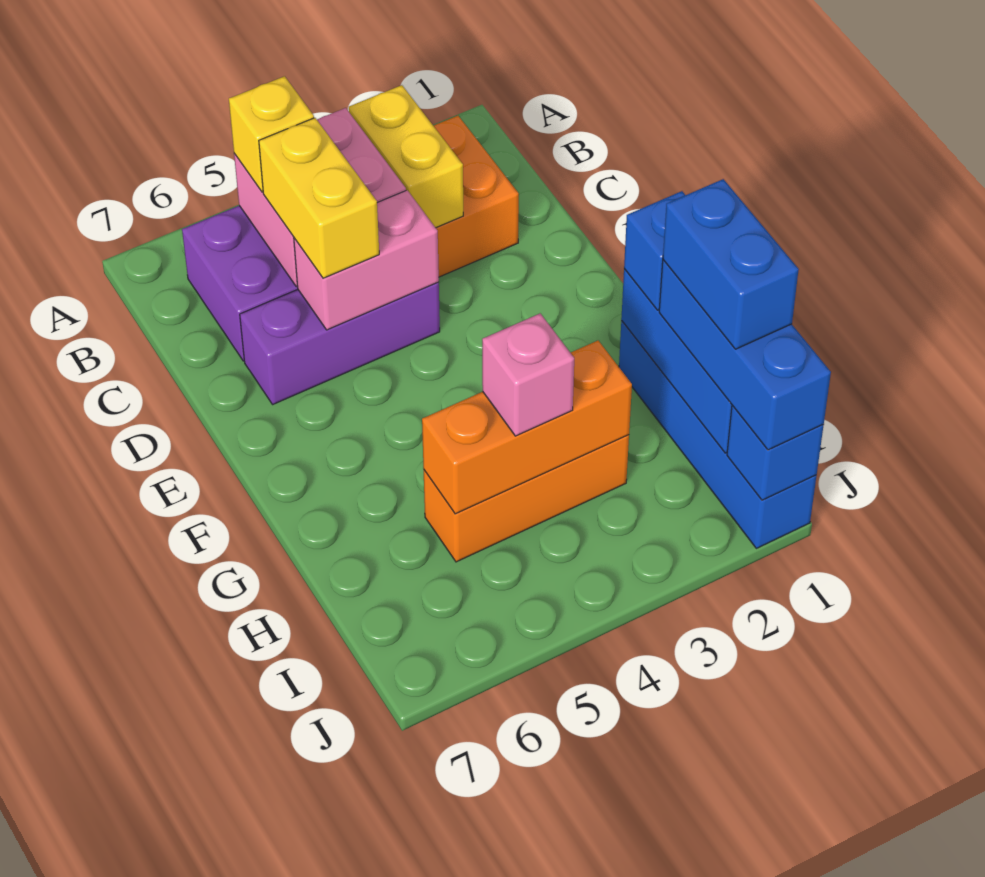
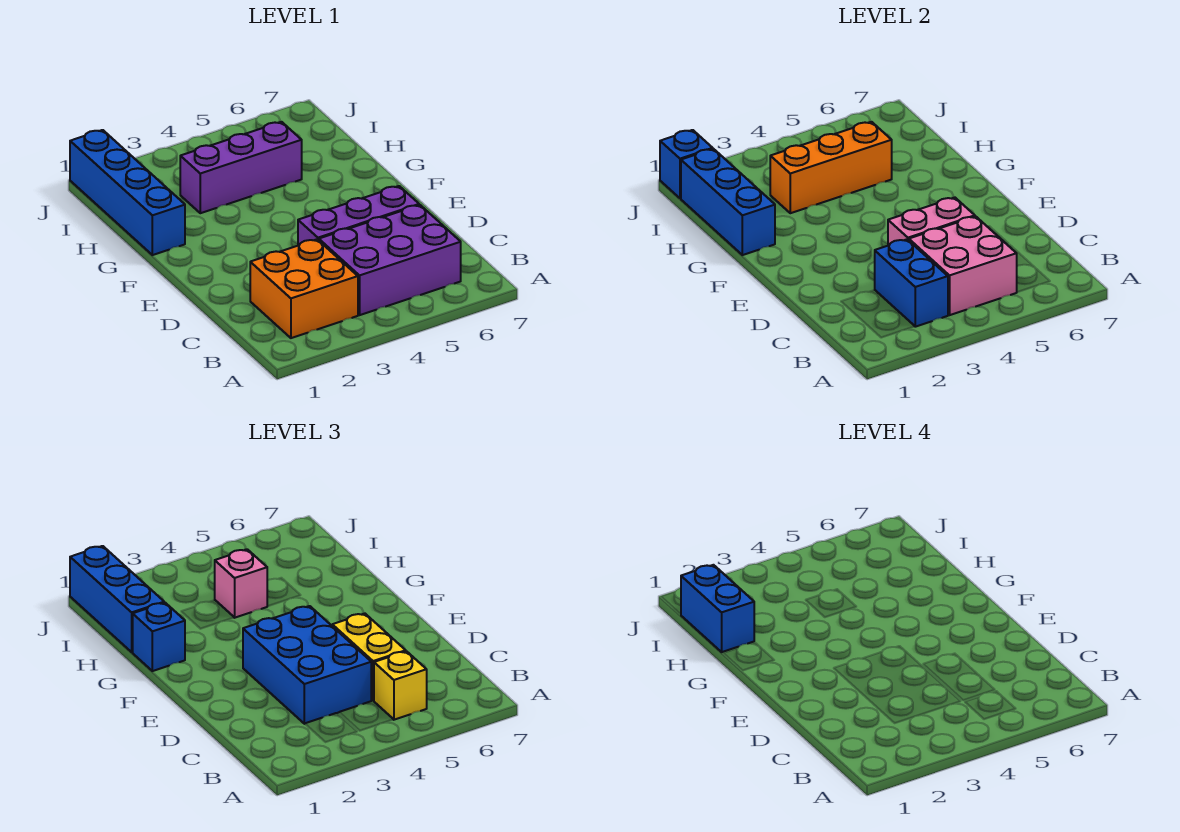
yellow 1x2 brick [349,85,463,228] -> blue 1x2 brick [875,239,948,327]
none -> blue 2x3 brick [243,606,371,724]
orange 1x3 brick [424,435,629,562] -> purple 1x3 brick [180,122,302,213]

